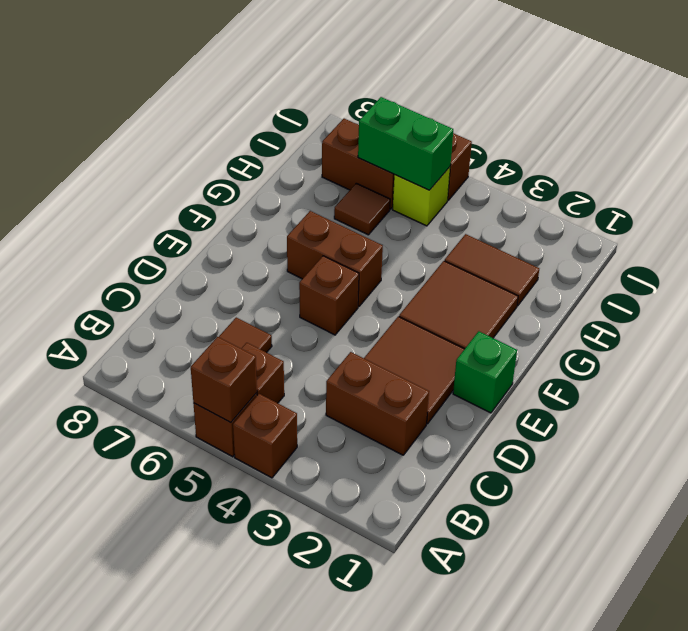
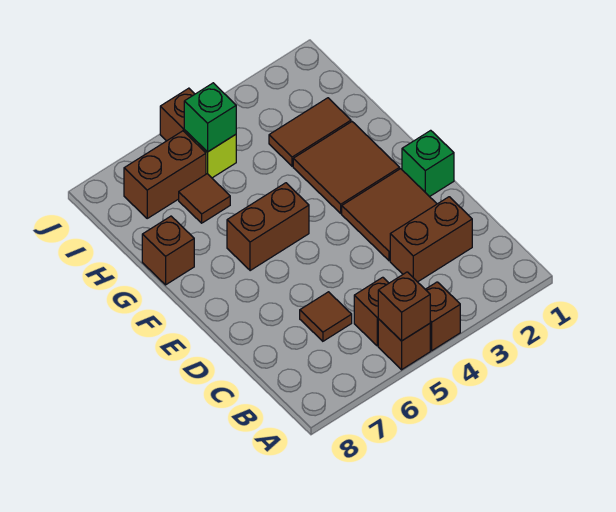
brown 1x1 brick [299,256,359,335] -> brown 1x1 brick moved to [142,216,194,285]
green 1x2 brick [358,97,453,190] -> green 1x1 brick [184,83,236,152]

